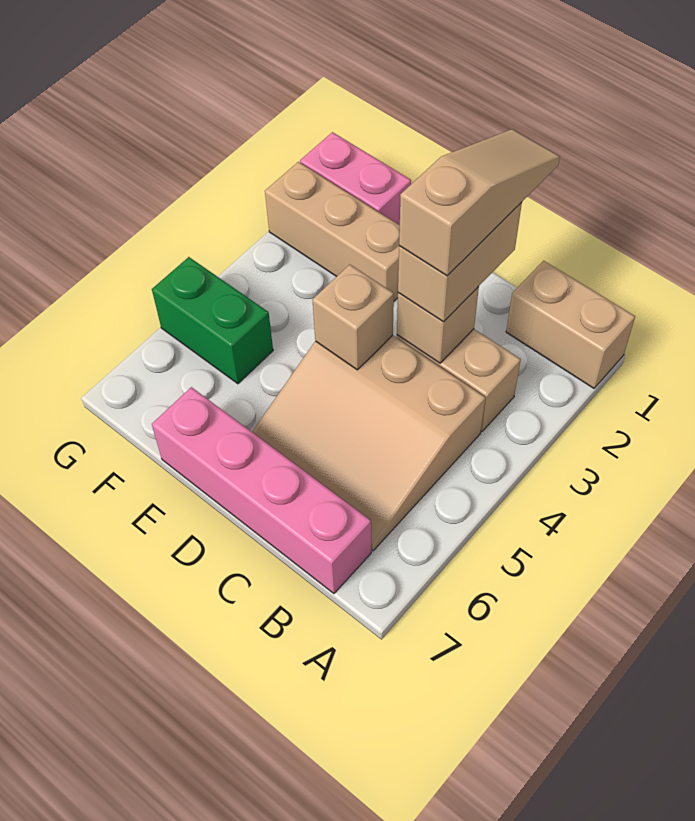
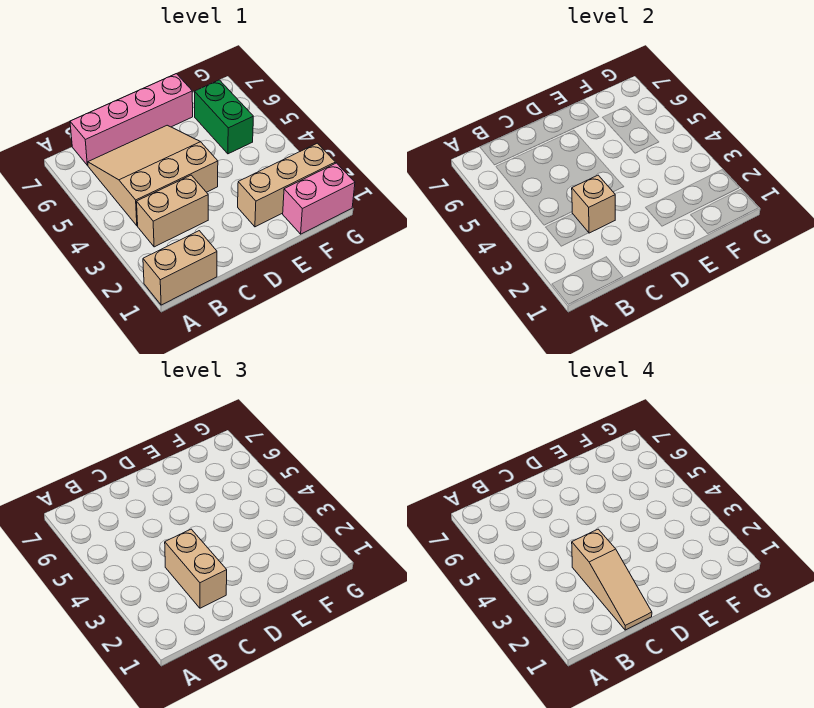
tan 1x1 brick [313,264,394,370] -> none
green 1x2 brick [152,257,273,384] -> green 1x2 brick turned to [194,80,253,154]

